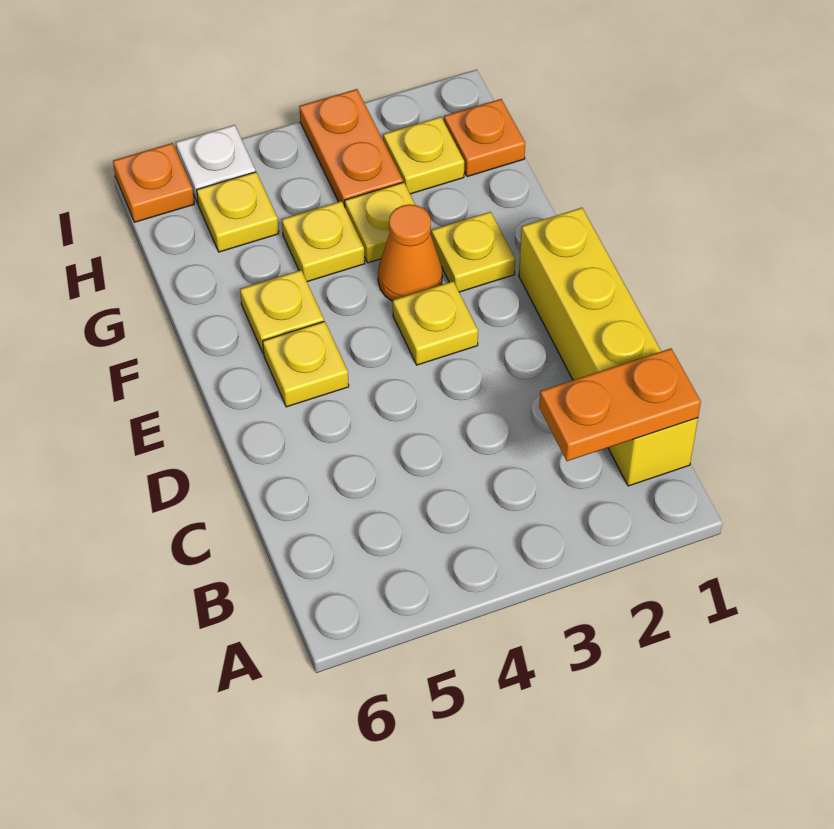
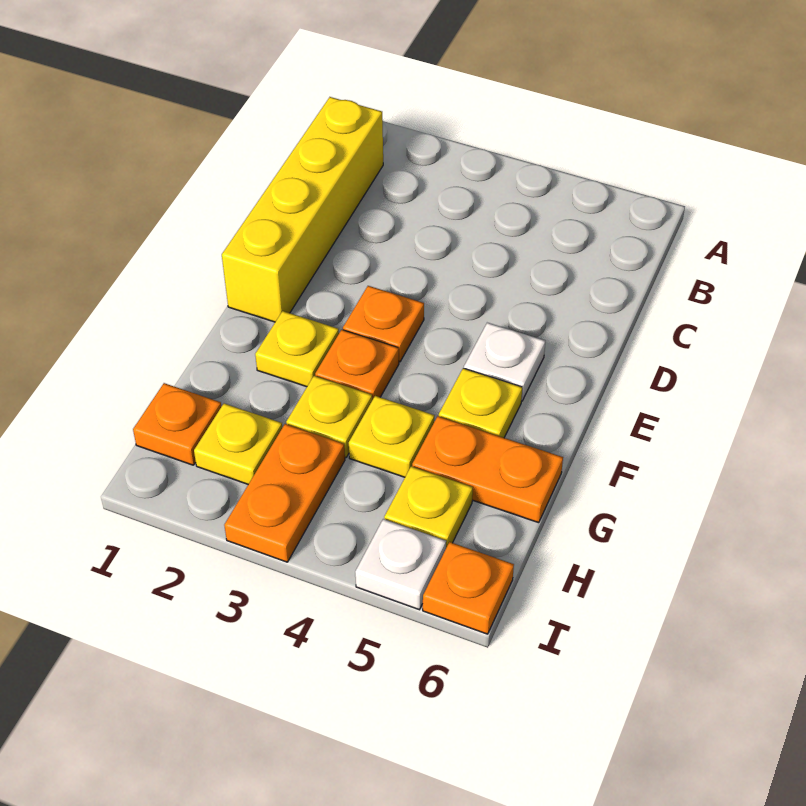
orange 1x2 plate [539,348,701,461] -> orange 1x2 plate moved to [412,416,563,523]
yellow 1x1 plate [393,281,478,365] -> orange 1x1 plate [343,286,424,362]
yellow 1x1 plate [263,321,349,407] -> white 1x1 plate [464,323,545,401]
orange 1x1 cone [378,204,442,301] -> orange 1x1 plate [315,330,399,400]

